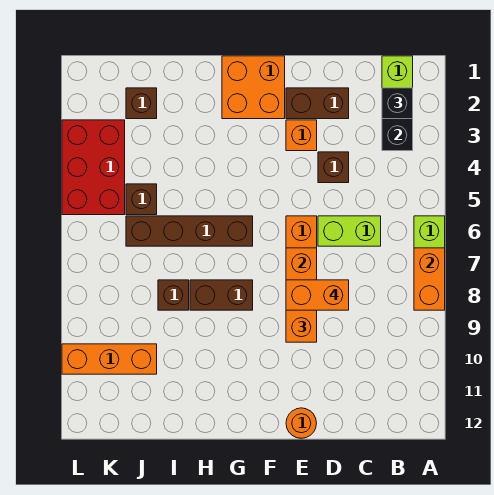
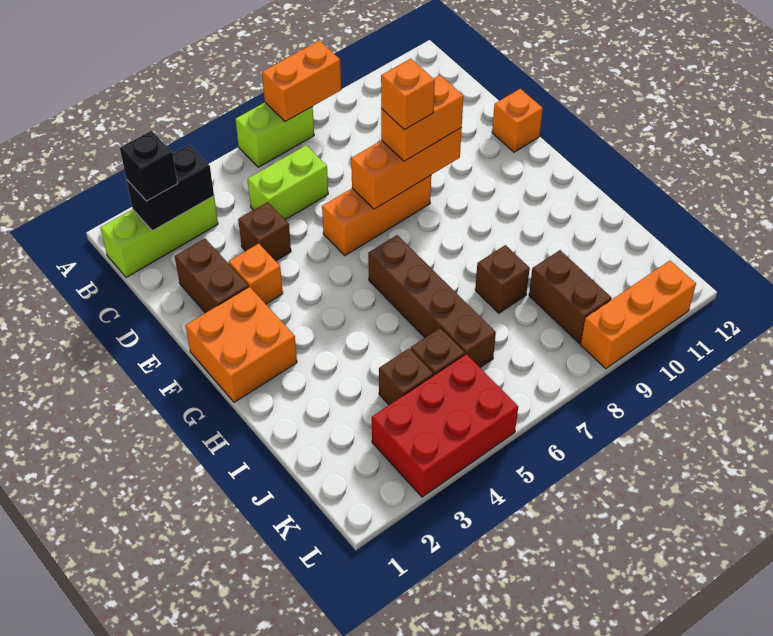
lime 1x2 brick [318,216,381,246] -> lime 1x2 brick turned to [248,145,328,220]
orange 1x2 brick [286,280,349,310] -> orange 1x1 brick [381,59,435,130]
orange 1x1 round brick [286,408,317,438] -> orange 1x1 brick [492,89,543,152]
brown 1x2 brick [190,280,253,310] -> brown 1x2 brick moved to [529,250,612,343]
brown 1x1 brick [126,88,157,119] -> brown 1x1 brick moved to [379,349,434,405]
orange 1x3 brick [62,344,157,374] -> orange 1x3 brick turned to [580,261,696,369]

